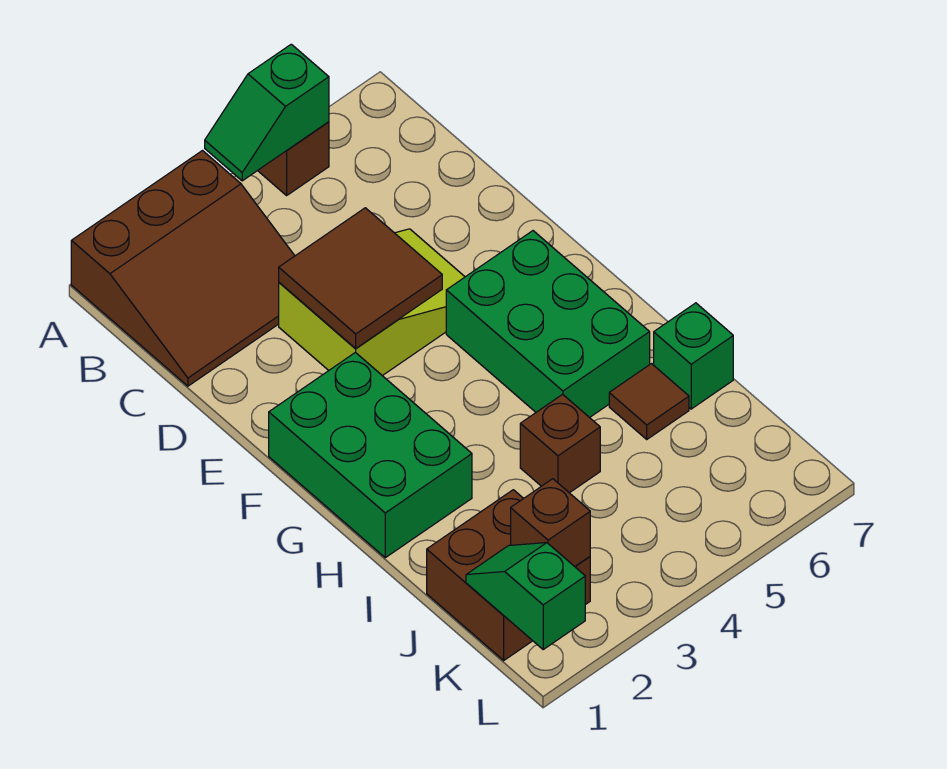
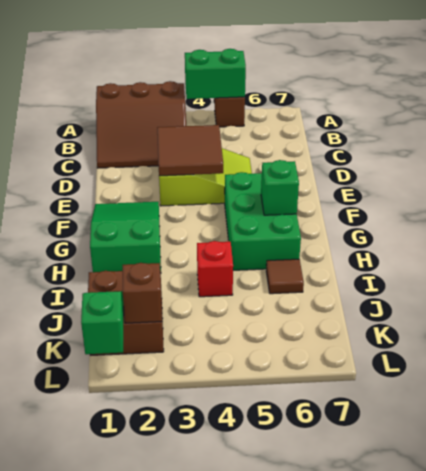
green 1x2 slope [205,44,329,181] -> green 1x2 brick [185,49,246,99]
green 2x3 brick [269,352,472,558] -> green 2x3 slope [90,202,161,272]
brown 1x1 brick [520,394,600,493] -> red 1x1 brick [197,241,233,297]
green 1x1 brick [654,303,733,409] -> green 1x1 brick moved to [261,160,299,215]

